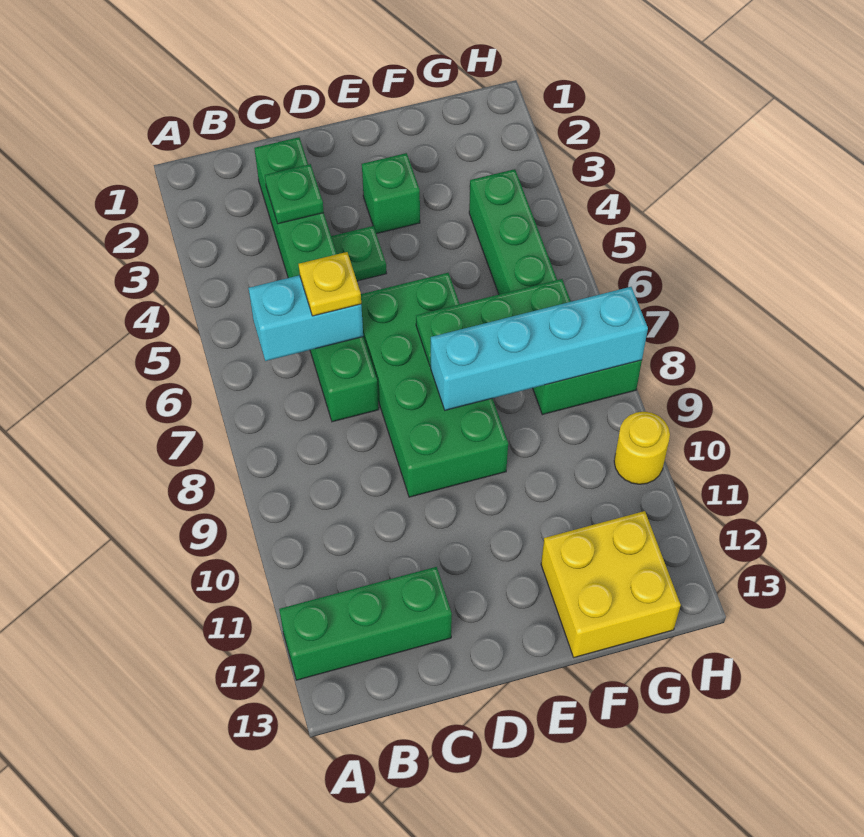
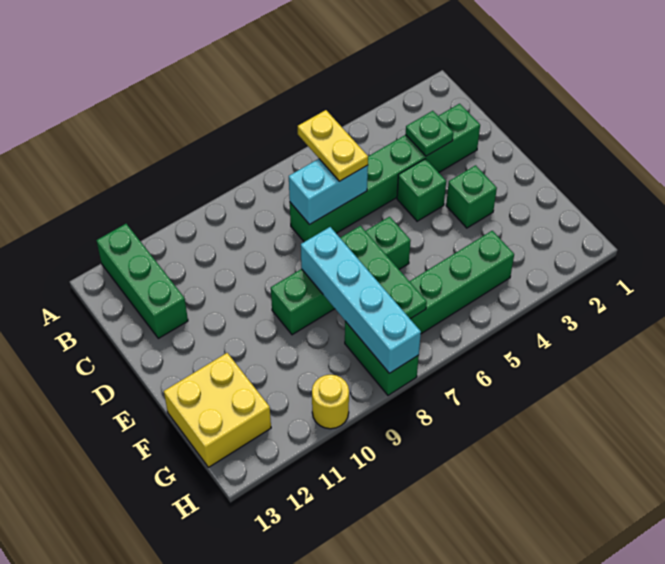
cyan 1x2 brick [248,275,363,361] -> cyan 1x2 brick turned to [289,159,368,225]
yellow 1x1 plate [299,252,361,316] -> yellow 1x2 plate [298,110,368,181]
green 1x1 plate [331,226,387,281] -> green 1x1 brick [397,159,446,221]
green 2x4 brick [361,273,508,497] -> green 1x4 brick [271,217,411,335]

